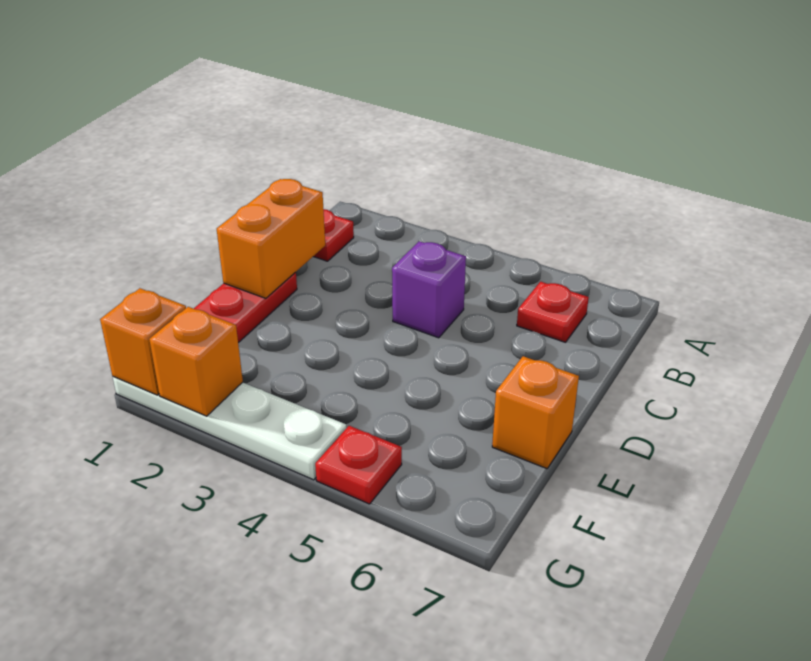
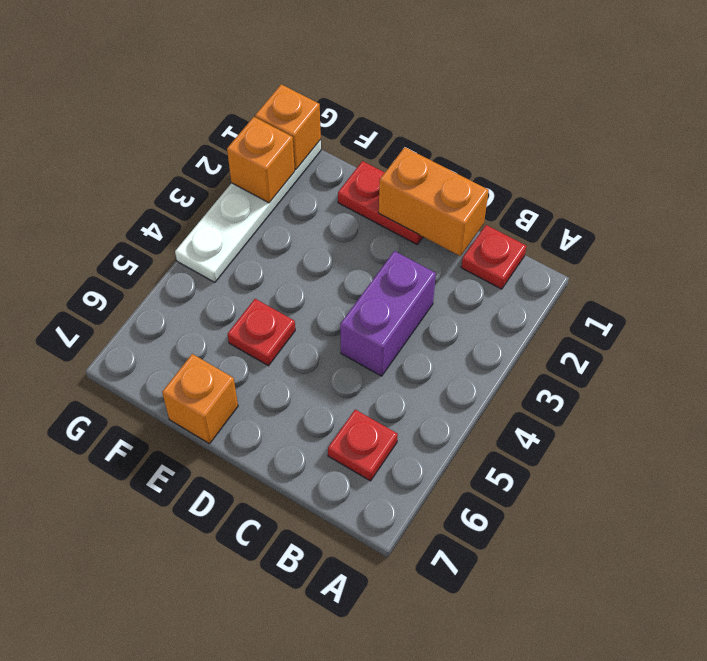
purple 1x1 brick [392,241,466,338] -> purple 1x2 brick [340,251,436,376]
red 1x1 plate [315,426,402,504] -> red 1x1 plate moved to [228,299,295,366]

